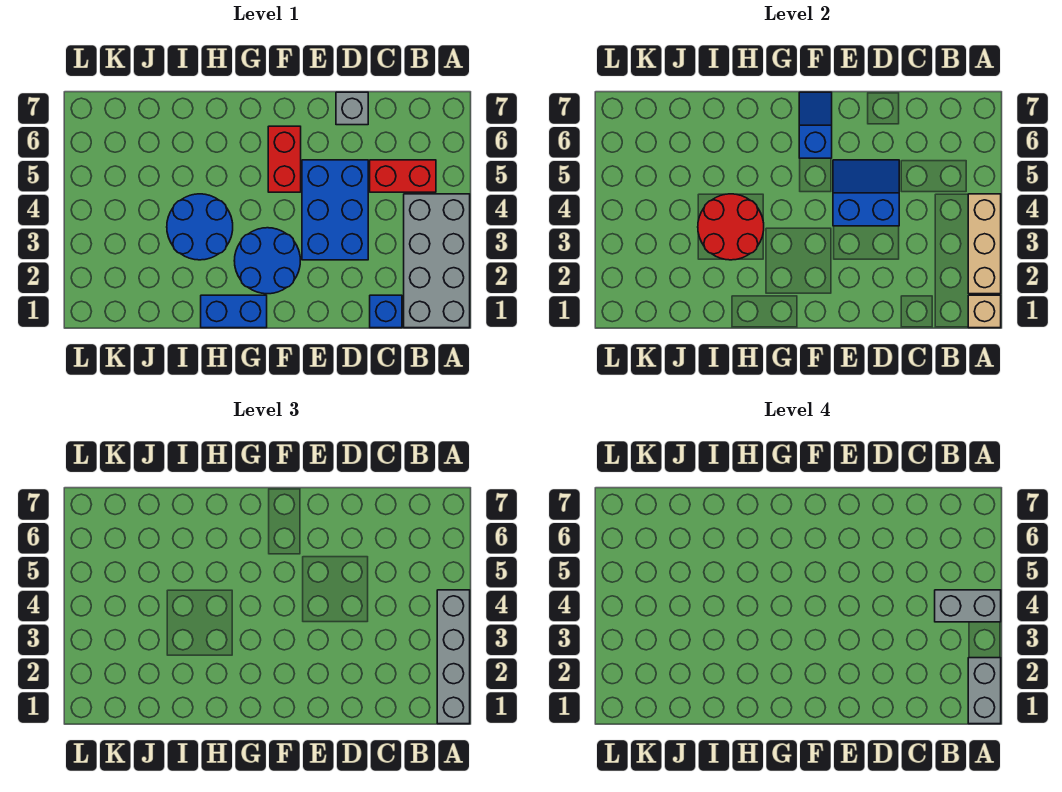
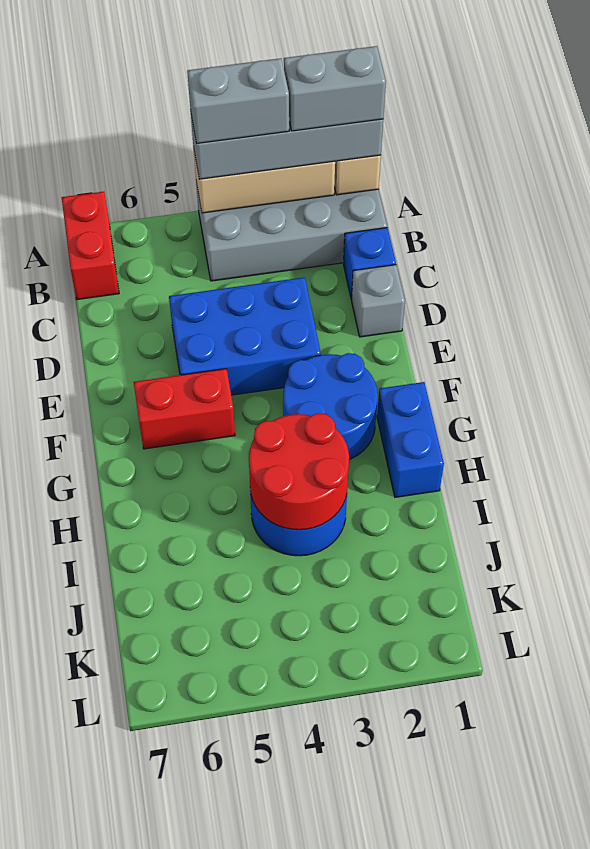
grey 1x2 brick [935,590,1001,622] -> grey 1x2 brick turned to [187,58,289,143]
red 1x2 brick [370,160,436,192] -> red 1x2 brick moved to [62,192,119,300]
blue 2x2 slope [833,160,899,226] -> none
grey 1x1 brick [336,92,368,125] -> grey 1x1 brick moved to [352,265,405,337]
blue 1x2 slope [799,92,832,158] -> none

